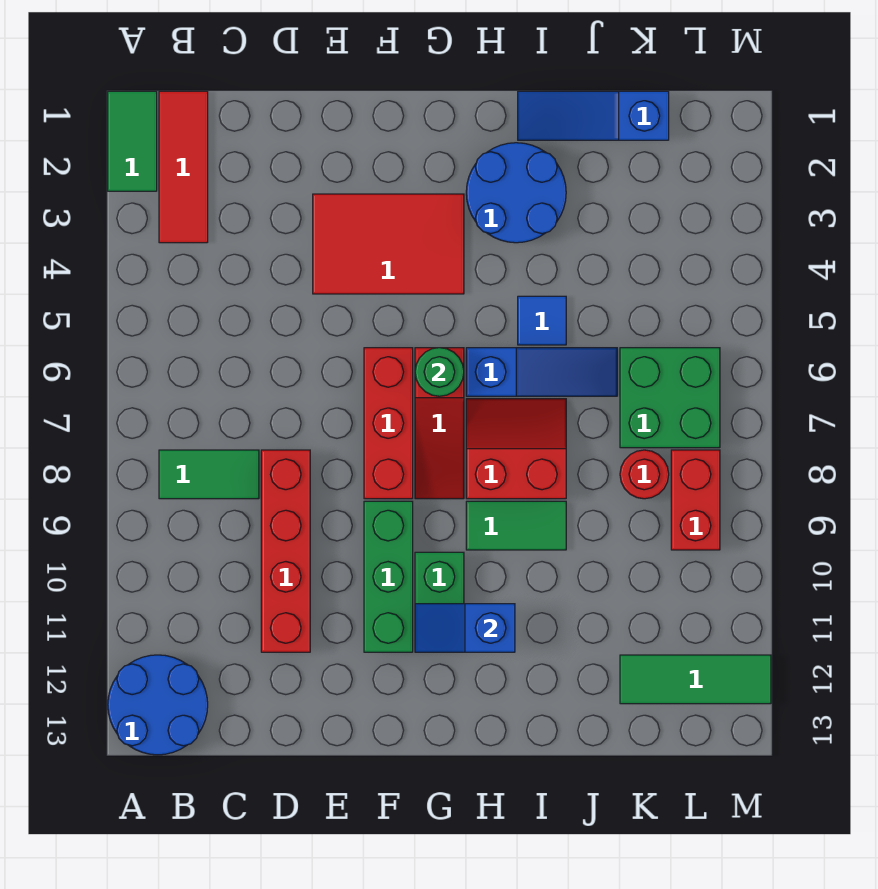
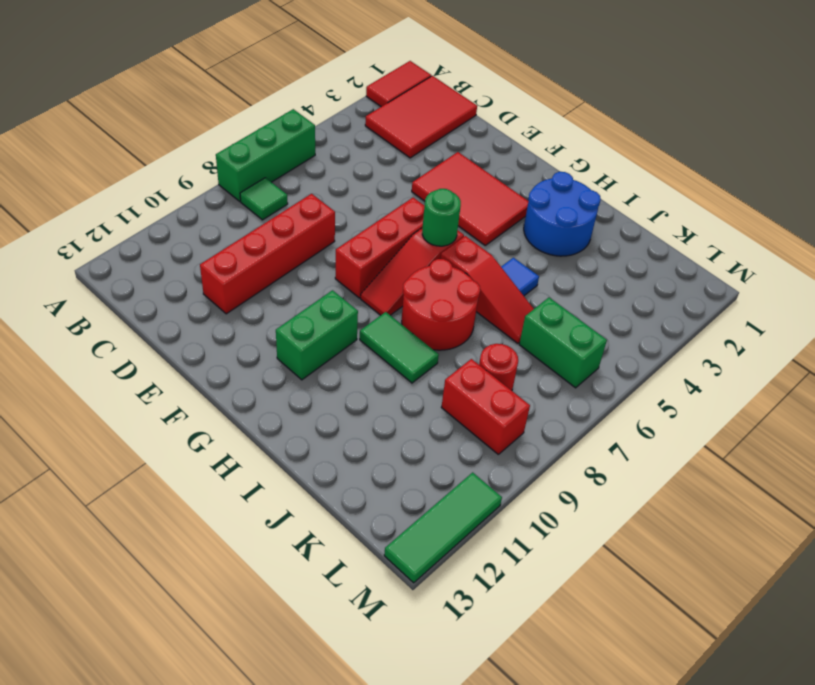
green 1x2 tile [108,91,157,191] -> red 1x2 tile [366,61,431,107]
blue 2x2 round brick [108,655,208,755] -> none
red 1x3 tile [159,91,208,243] -> red 2x3 tile [365,76,477,158]
green 1x2 tile [159,450,259,499] -> green 1x1 tile [240,178,288,220]
green 1x3 brick [364,501,413,652] -> green 1x3 brick moved to [216,109,315,201]
blue 1x2 slope [415,604,515,652] -> none
blue 1x3 slope [466,348,617,396] -> red 1x3 slope [441,236,533,343]
red 2x2 slope [466,399,566,499] -> red 2x2 round brick [402,259,480,350]
blue 1x3 slope [518,91,669,140] -> none
green 2x2 brick [620,348,720,448] -> green 1x2 brick [519,298,607,388]
green 1x3 tile [620,655,771,704] -> green 1x3 tile turned to [384,472,502,583]
red 1x2 brick [671,450,720,550] -> red 1x2 brick turned to [441,359,530,454]

